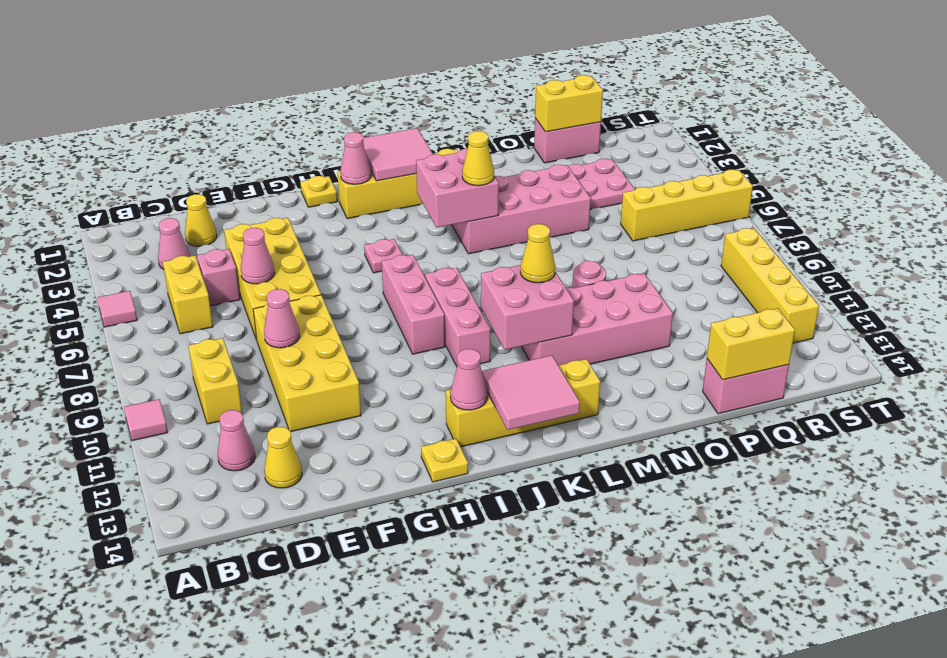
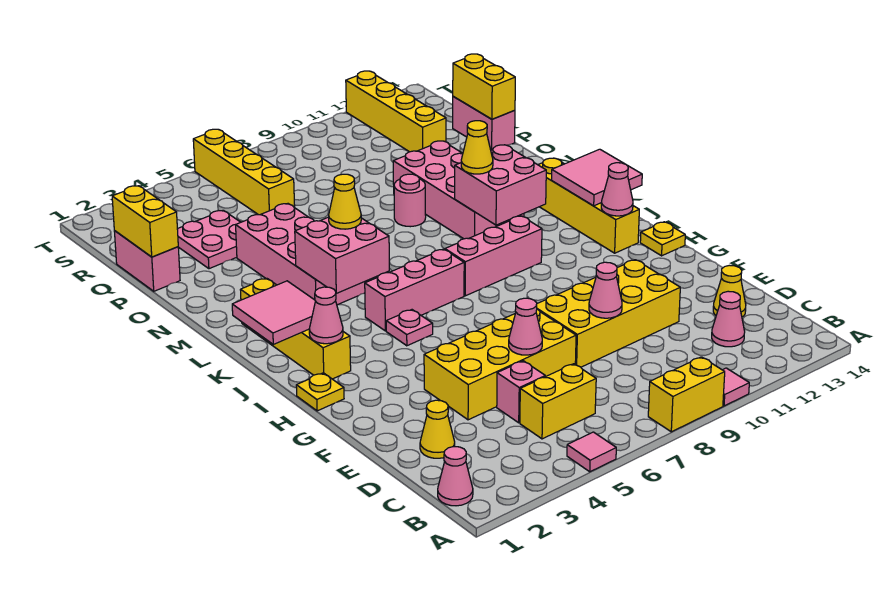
pink 1x1 cone [158,218,190,269] -> pink 1x1 cone moved to [438,447,473,506]
yellow 1x2 brick [188,338,242,424] -> yellow 1x2 brick moved to [648,357,725,432]
pink 1x3 brick [382,255,445,354] -> pink 1x3 brick moved to [365,249,464,331]
yellow 1x4 brick [721,228,819,343] -> yellow 1x4 brick turned to [346,71,446,152]

